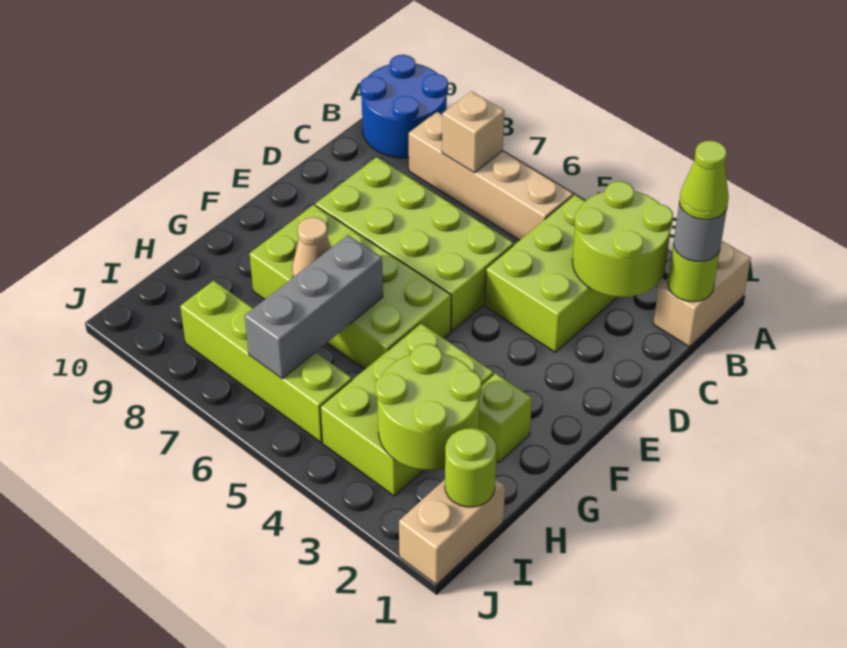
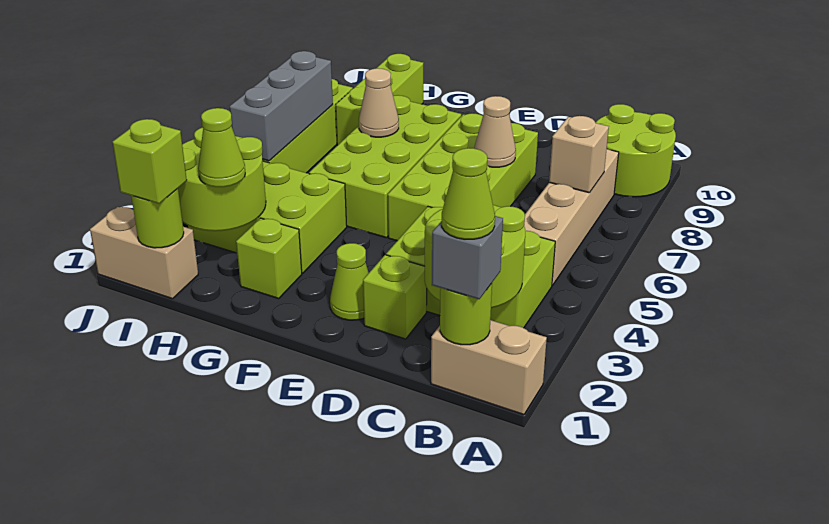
blue 2x2 round brick [360,55,448,158] -> lime 2x2 round brick [595,104,676,197]
grey 1x1 round brick [673,202,727,262] -> grey 1x1 brick [432,216,503,299]
none -> lime 1x1 brick [363,255,427,339]
none -> tan 1x1 cone [474,96,516,167]
none -> lime 1x1 cone [330,243,369,320]
grey 1x3 brick [245,235,383,379] -> grey 1x3 brick turned to [230,51,333,161]
none -> lime 1x1 cone [198,108,245,187]
none -> lime 1x3 brick [336,54,423,145]
none -> lime 1x1 brick [113,119,187,204]

